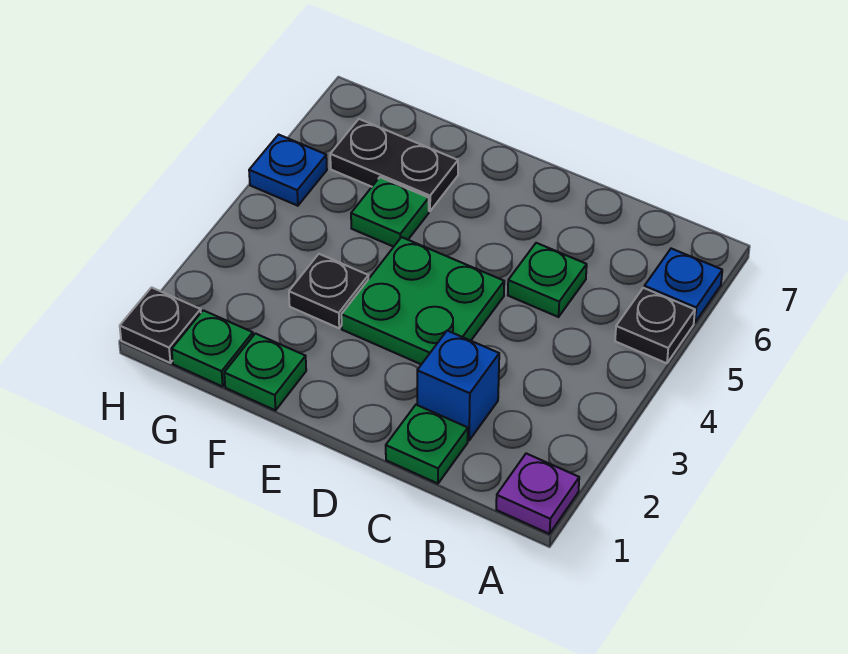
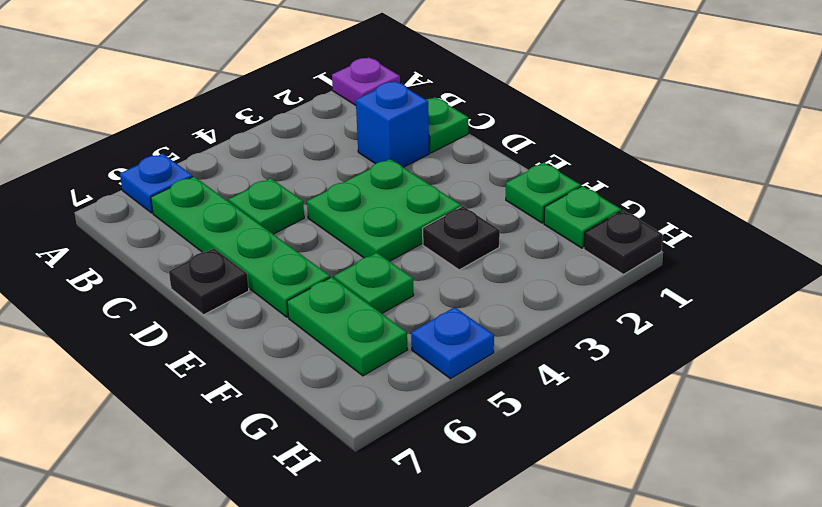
black 1x1 plate [615,288,695,363] -> black 1x1 plate moved to [169,248,249,315]
none -> green 1x4 plate [151,177,330,317]
black 1x2 plate [330,119,458,211] -> green 1x2 plate [287,277,407,376]

